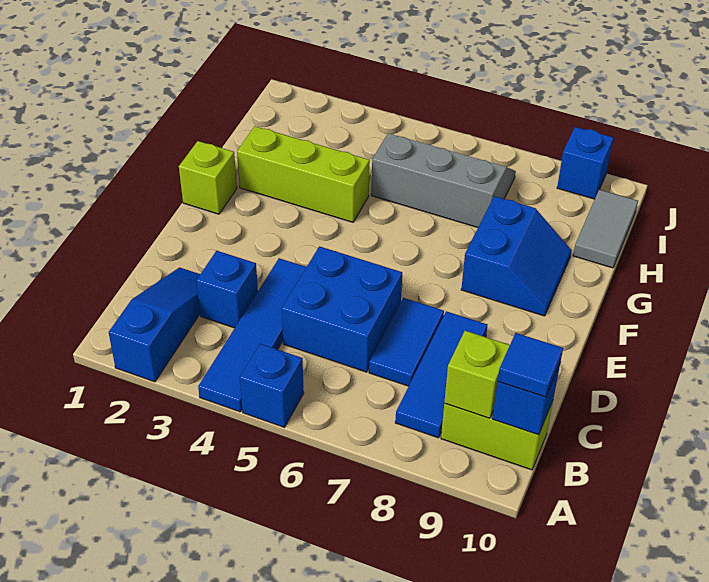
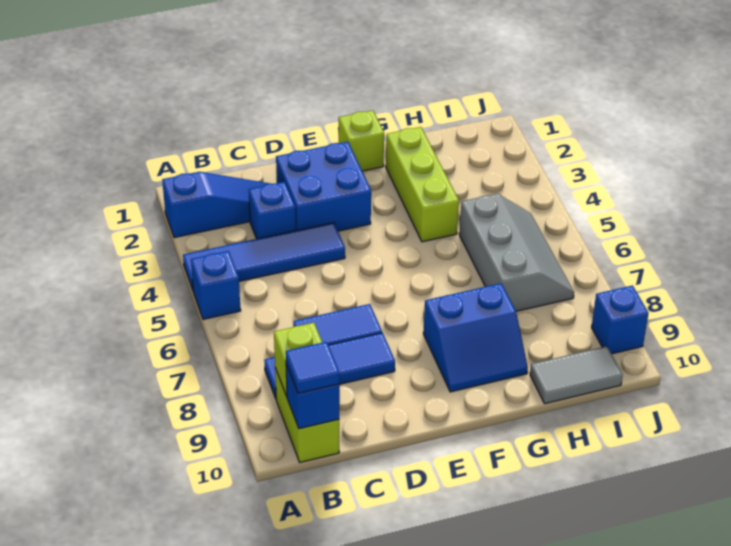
blue 2x2 brick [282,246,402,372] -> blue 2x2 brick moved to [276,142,371,231]

